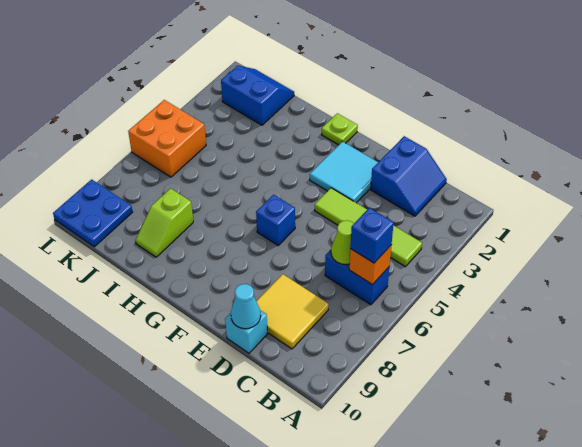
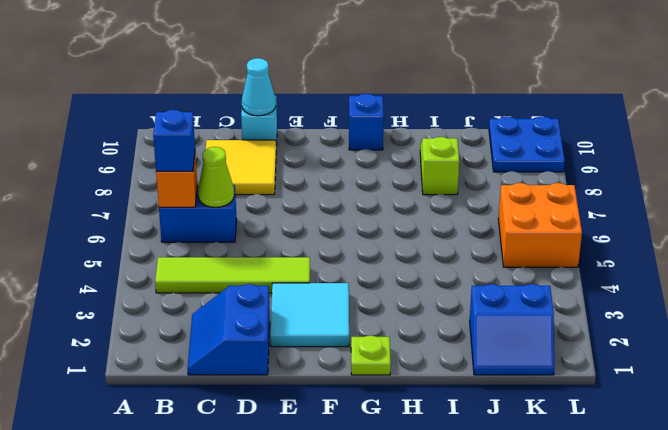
blue 1x1 brick [256,195,295,245] -> blue 1x1 brick moved to [349,93,384,150]

